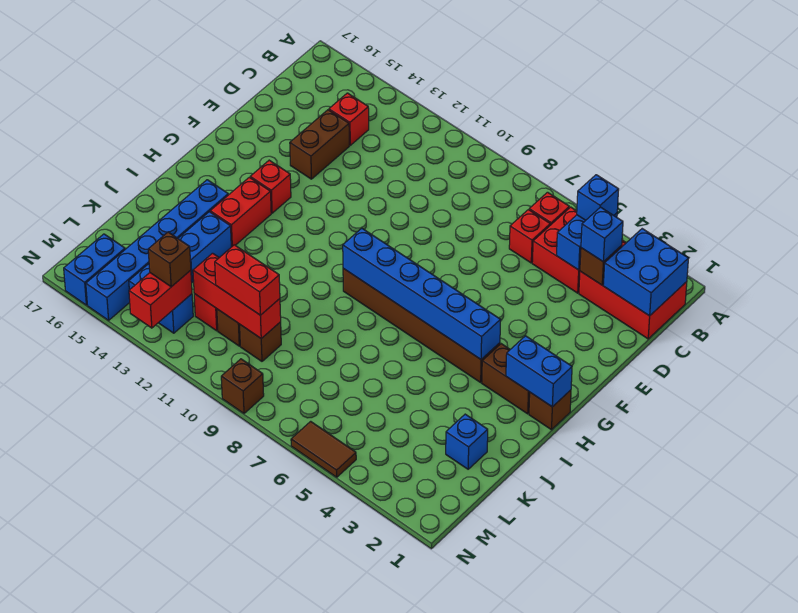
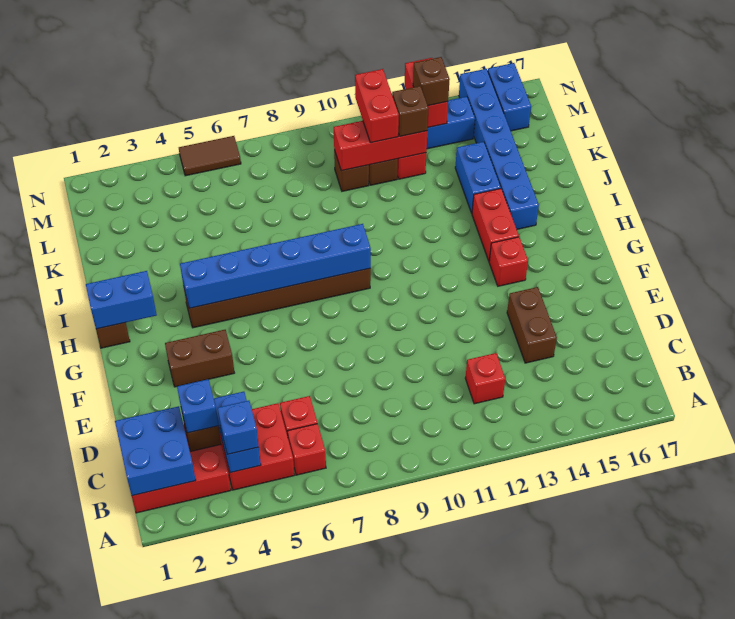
red 1x1 brick [329,93,369,145] -> red 1x1 brick moved to [465,353,505,404]
brown 1x2 brick [482,344,530,414] -> brown 1x2 brick moved to [165,330,234,387]
blue 1x1 brick [446,414,488,469] -> none
red 1x2 brick [215,245,280,315] -> red 1x2 brick turned to [355,69,399,143]
brown 1x1 brick [221,359,264,413] -> brown 1x1 brick moved to [392,86,428,136]

